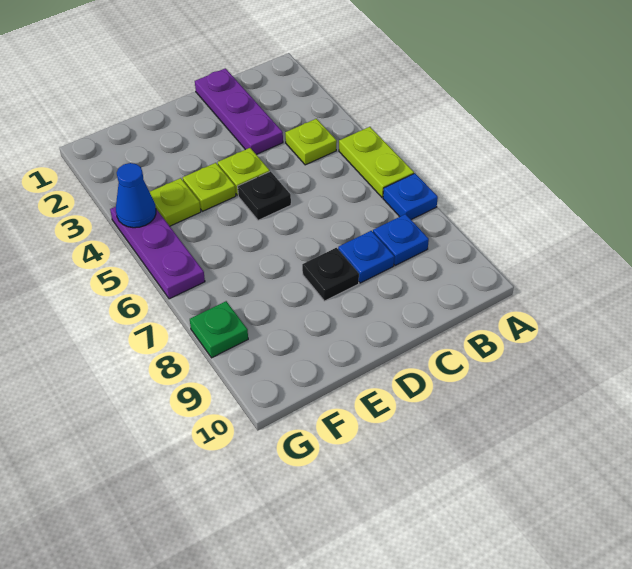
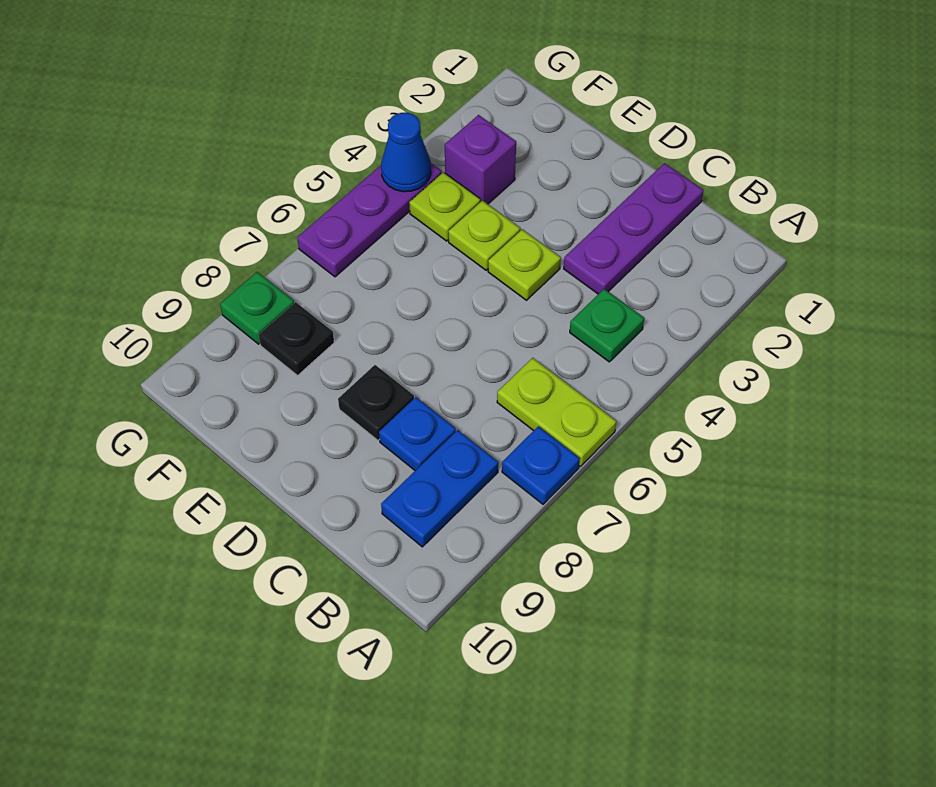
lime 1x2 plate [339,127,414,197] -> lime 1x2 plate turned to [497,358,616,466]
lime 1x1 plate [285,119,337,165] -> green 1x1 plate [570,289,644,362]
blue 1x1 plate [373,214,429,265] -> blue 1x2 plate [381,430,498,547]
black 1x1 plate [238,171,291,220] -> black 1x1 plate moved to [259,302,334,376]
none -> purple 1x1 brick [445,115,516,204]

